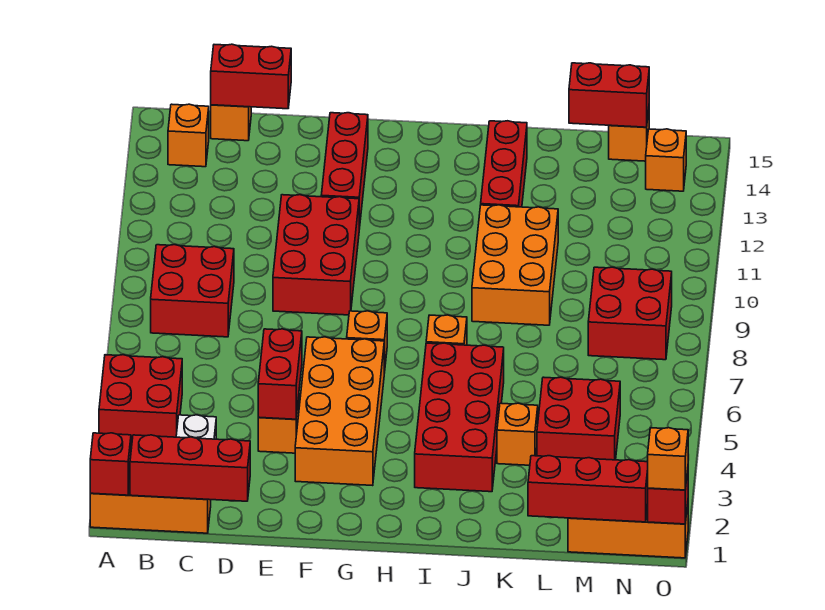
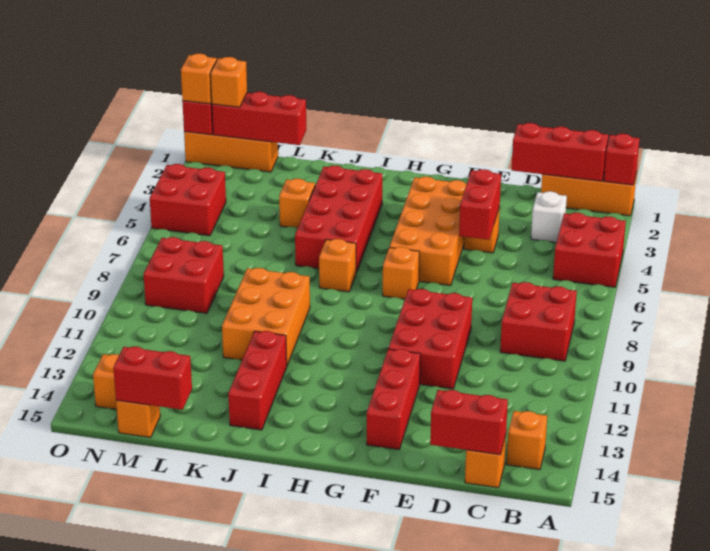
red 2x2 brick [537,377,620,460] -> red 2x2 brick moved to [150,164,226,236]
none -> orange 1x1 brick [210,57,247,107]

